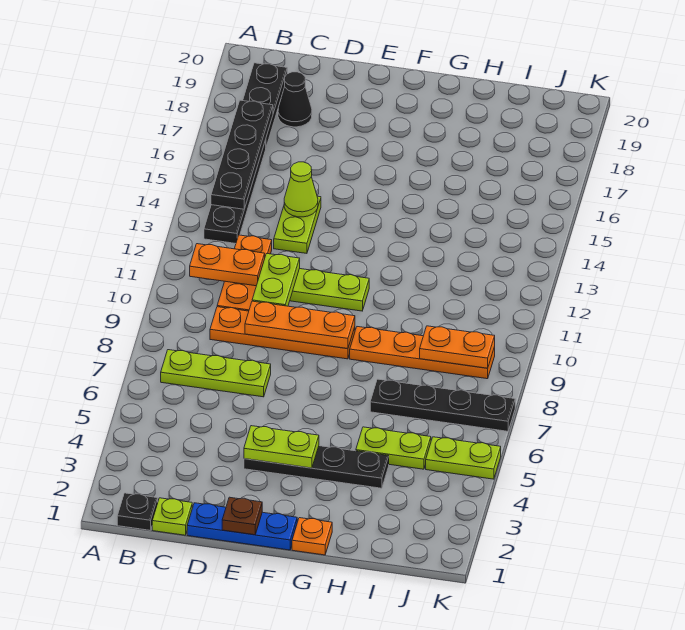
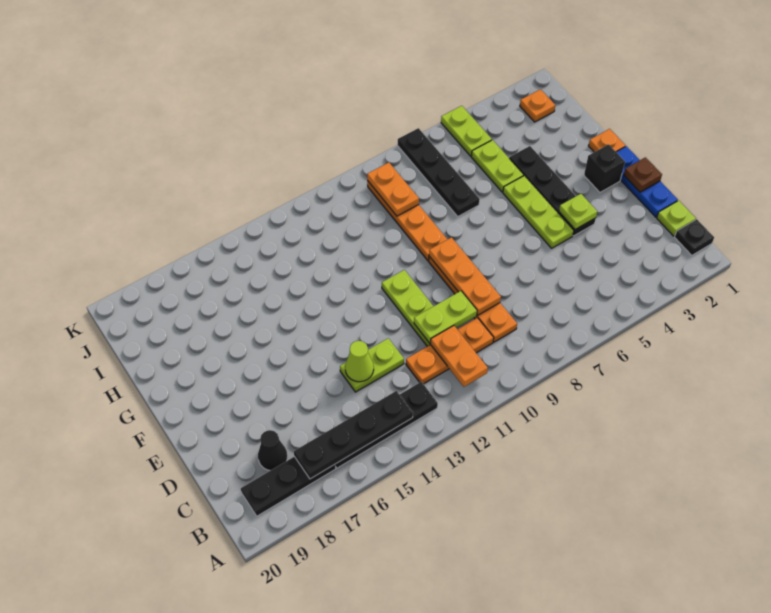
lime 1x3 plate [161,350,271,397] -> lime 1x3 plate moved to [503,176,574,248]
lime 1x2 plate [244,426,319,468] -> lime 1x1 plate [559,194,597,229]
none -> black 1x1 brick [584,144,625,192]
none -> orange 1x1 plate [520,89,555,122]

